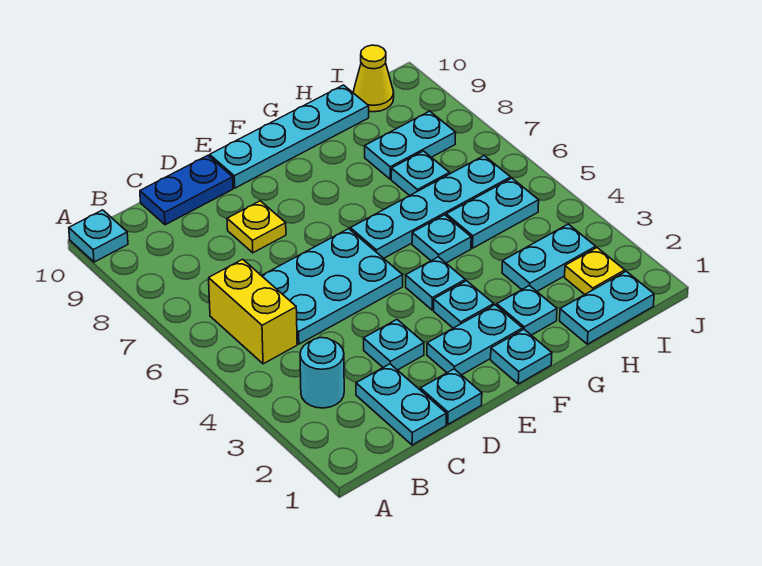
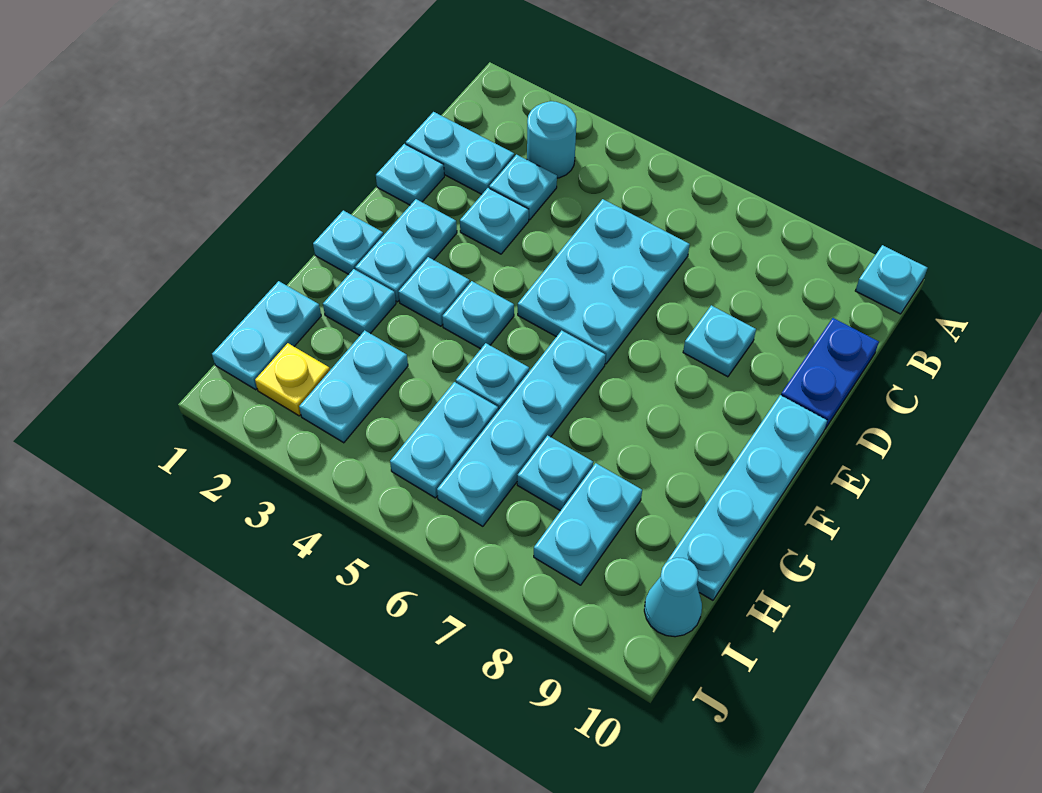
yellow 1x2 brick [209,259,297,364] -> none
none -> cyan 1x1 plate [489,155,557,220]
yellow 1x1 plate [227,201,286,253] -> cyan 1x1 plate [683,305,756,377]
yellow 1x1 cone [353,45,394,112] -> cyan 1x1 cone [644,558,702,637]

